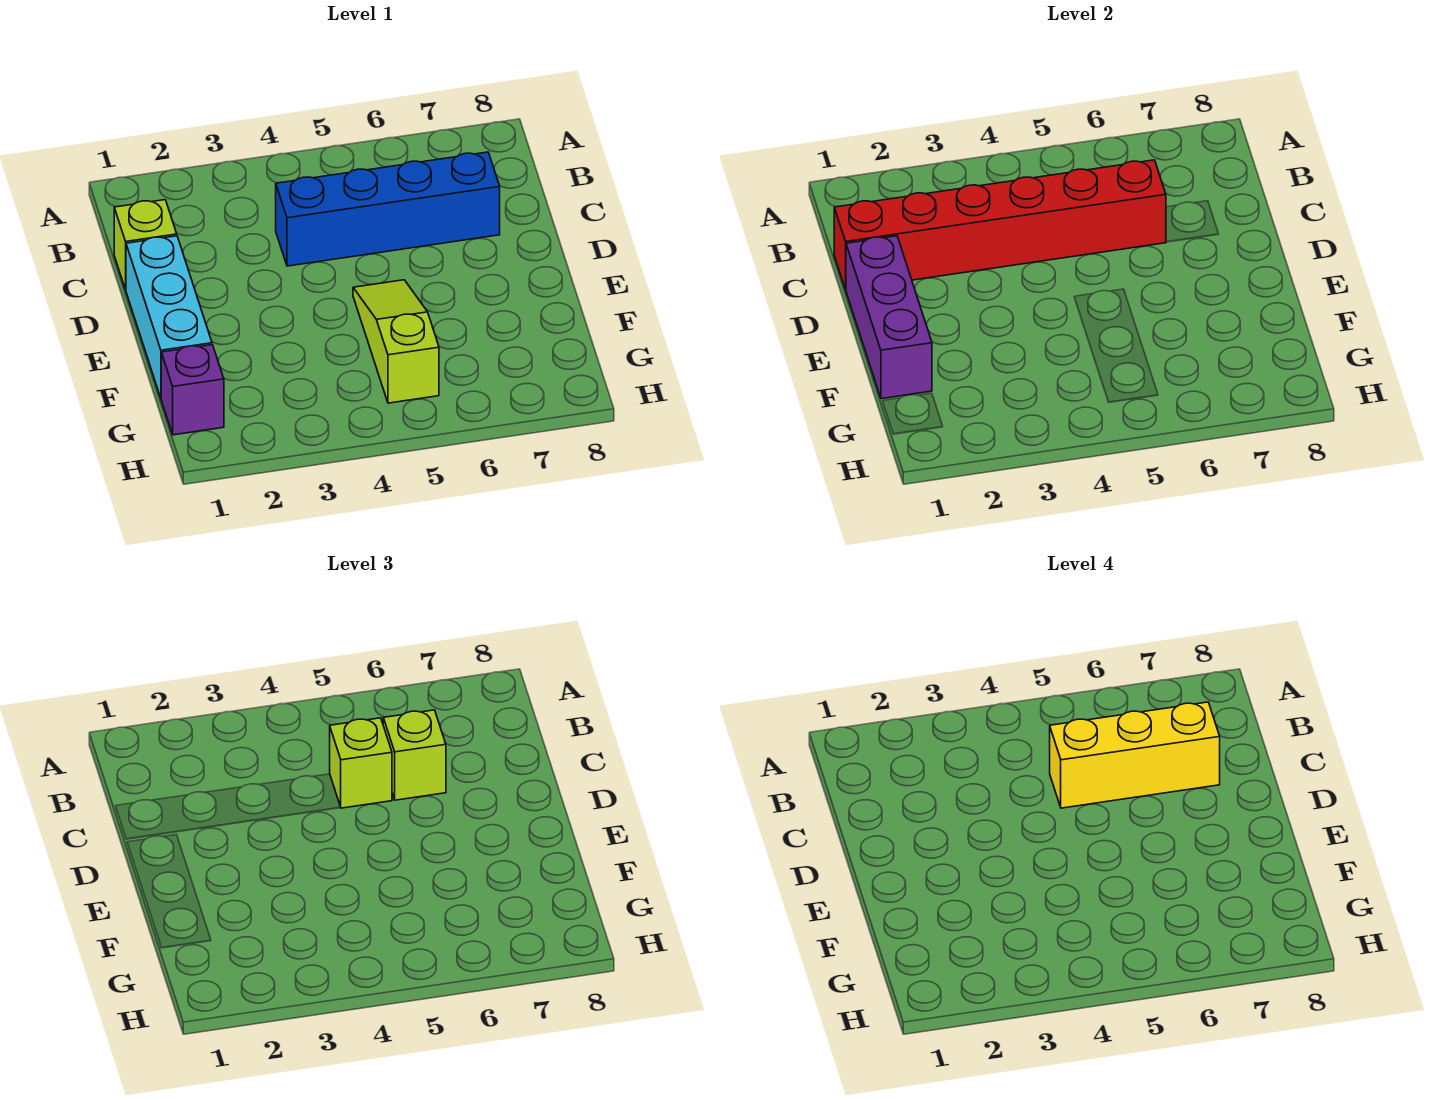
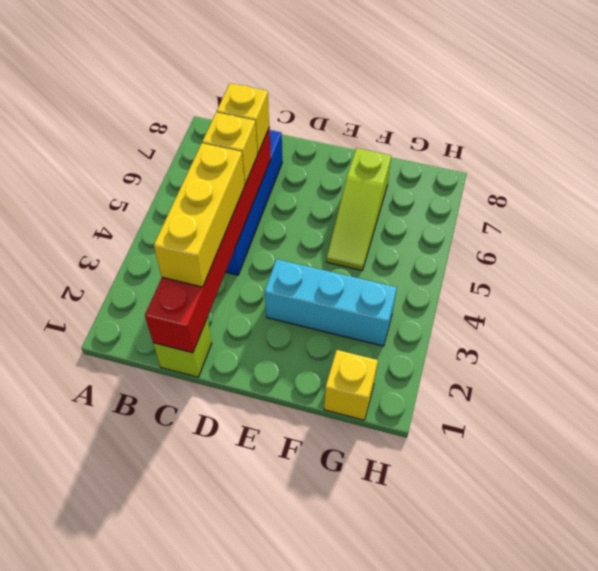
lime 1x1 brick [330,718,392,808] -> yellow 1x1 brick [202,112,257,184]
yellow 1x3 brick [1050,702,1220,808] -> yellow 1x3 brick moved to [154,143,245,287]
lime 1x1 brick [383,710,446,800] -> yellow 1x1 brick [217,83,269,154]
cyan 1x3 brick [126,236,212,398] -> cyan 1x3 brick moved to [265,259,397,346]
purple 1x3 brick [846,236,932,399] -> none
lime 1x3 slope [353,280,439,403] -> lime 1x3 slope turned to [326,148,391,270]
purple 1x1 brick [161,345,224,435] -> yellow 1x1 brick [324,350,378,420]

